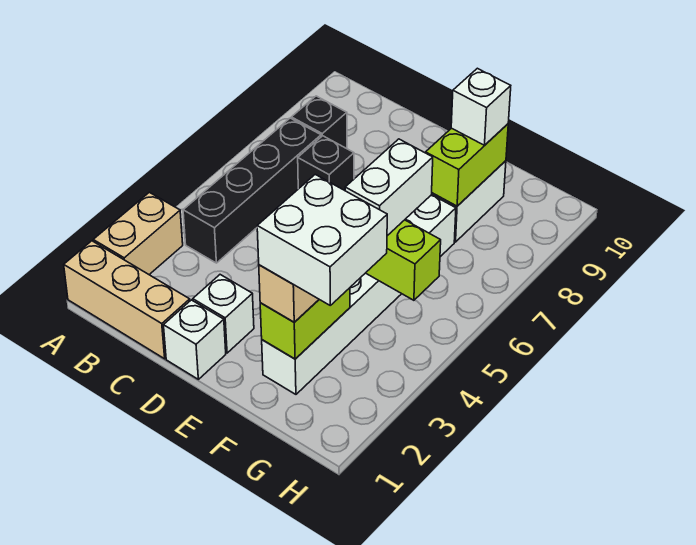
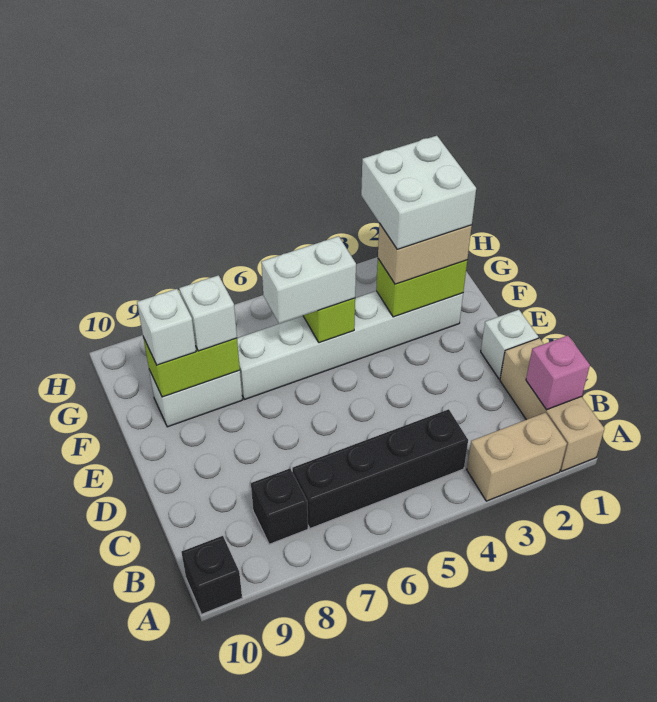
none -> pink 1x1 brick [526,336,590,410]
black 1x1 brick [298,136,354,190] -> black 1x1 brick moved to [182,536,242,614]
white 1x1 brick [193,275,254,353] -> white 1x1 brick moved to [179,275,237,351]

